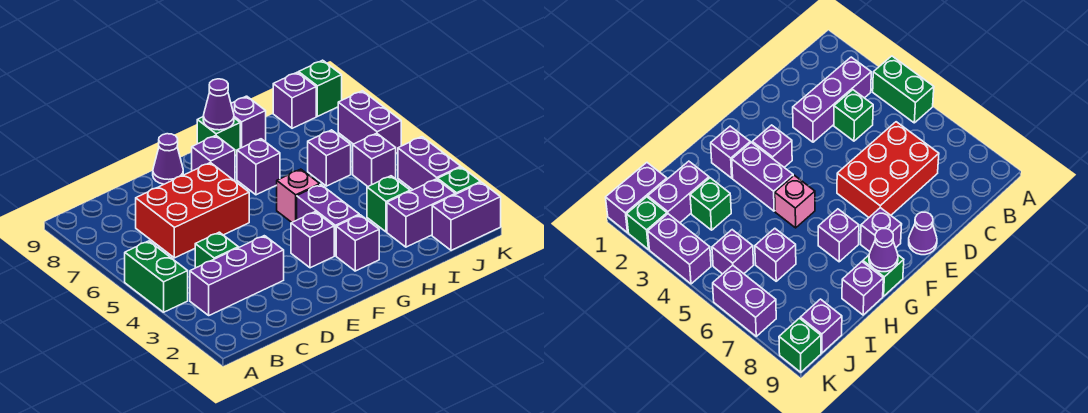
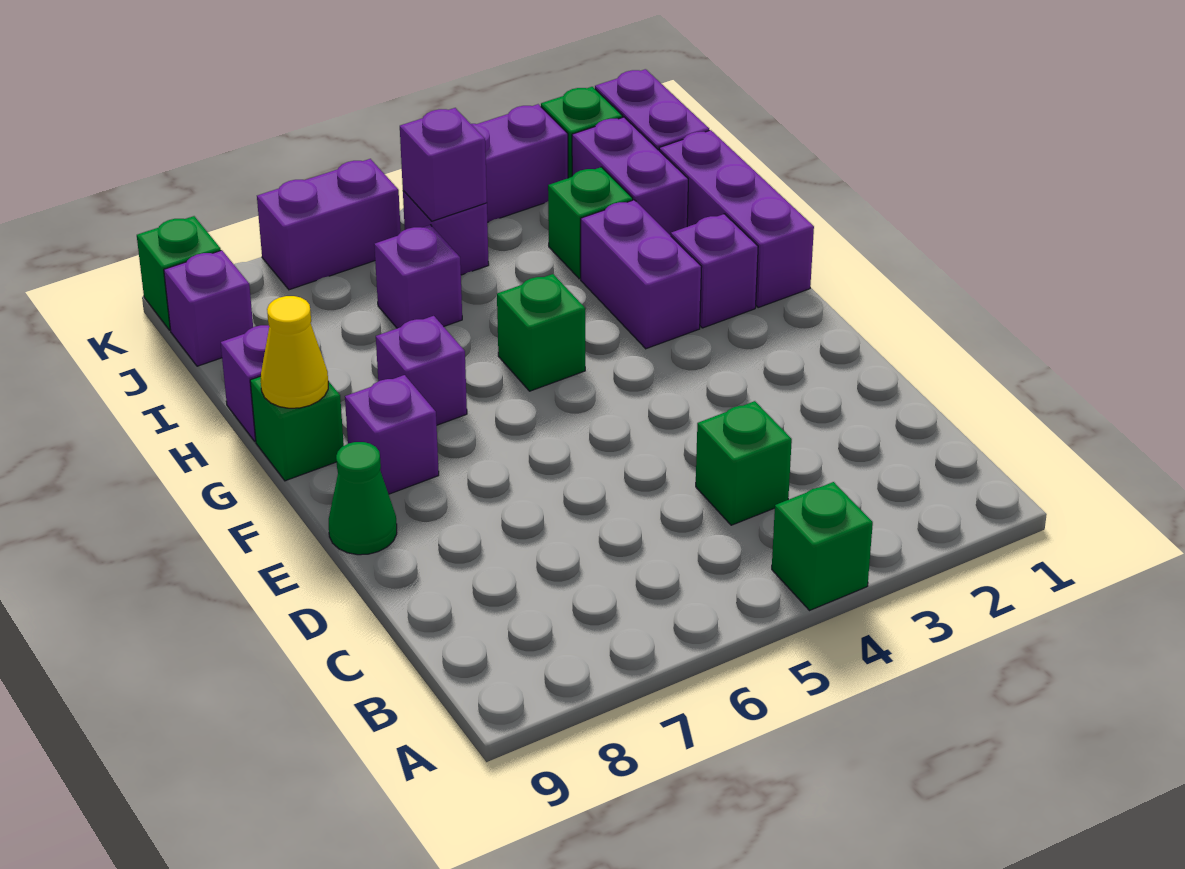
green 1x2 brick [125,241,188,312] -> green 1x1 brick [772,482,873,610]
purple 1x3 brick [190,236,284,315] -> purple 1x3 brick moved to [659,130,814,308]
red 2x3 brick [136,163,249,258] -> none
purple 1x1 cone [153,134,183,184] -> green 1x1 cone [329,442,397,555]
purple 1x1 brick [291,212,334,268] -> purple 1x1 brick moved to [400,108,487,221]
purple 1x2 brick [297,184,359,256] -> purple 1x2 brick turned to [581,200,701,349]
pink 1x1 brick [277,169,320,222] -> green 1x1 brick [497,274,585,391]
purple 1x1 cone [203,79,234,130] -> yellow 1x1 cone [261,296,328,408]

